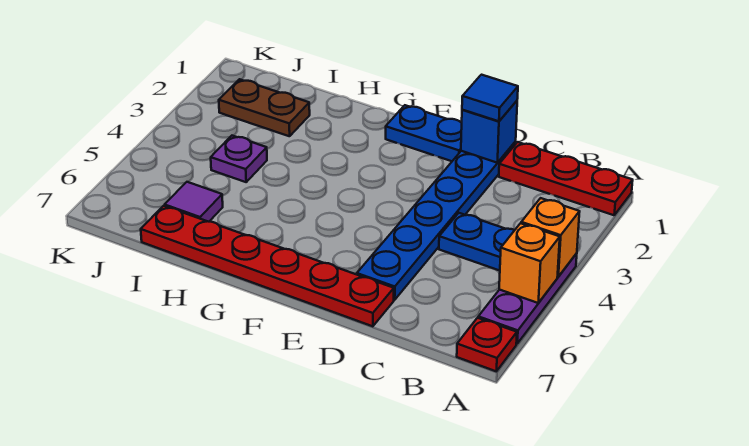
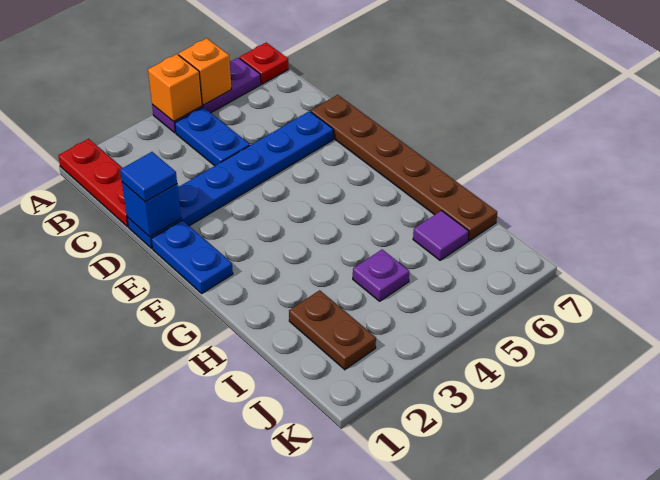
red 1x6 plate [141,206,394,326] -> brown 1x6 plate [311,95,497,241]

